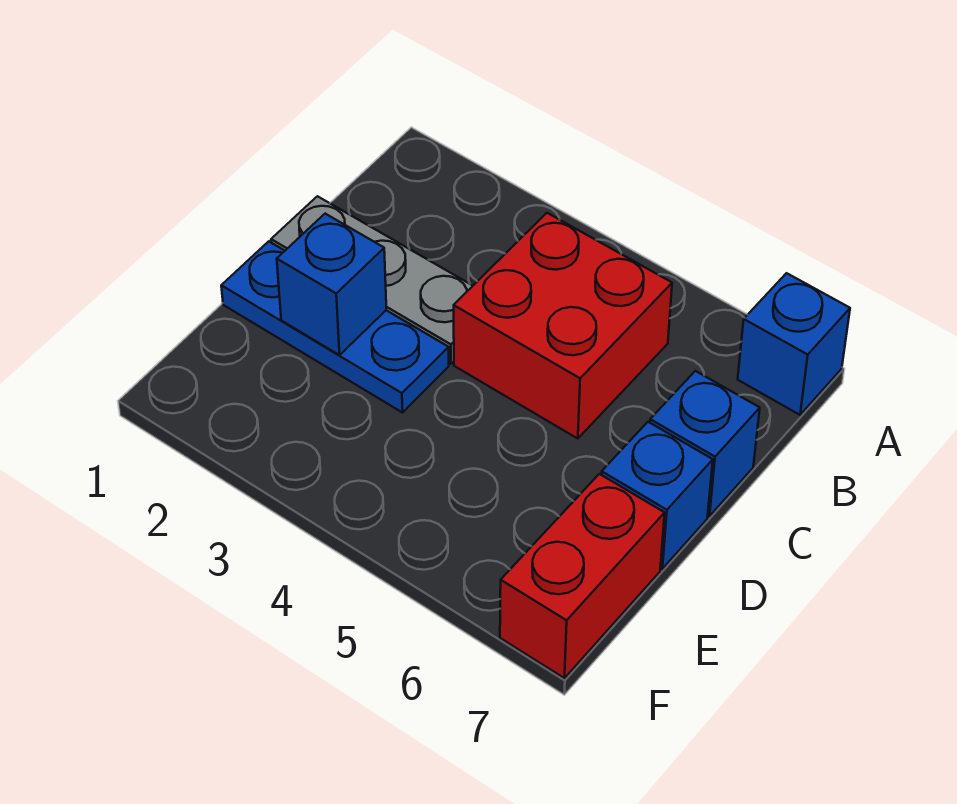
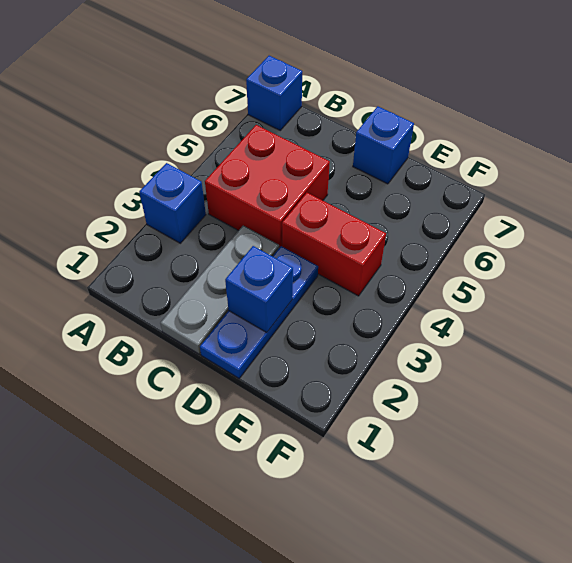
blue 1x1 brick [650,371,760,516] -> blue 1x1 brick moved to [139,163,206,243]
red 1x2 brick [500,474,665,678] -> red 1x2 brick moved to [282,193,386,296]

